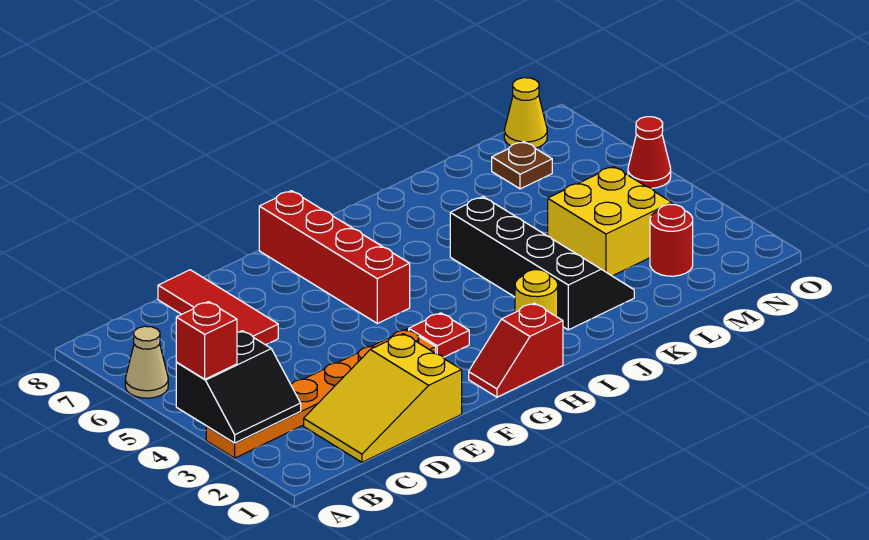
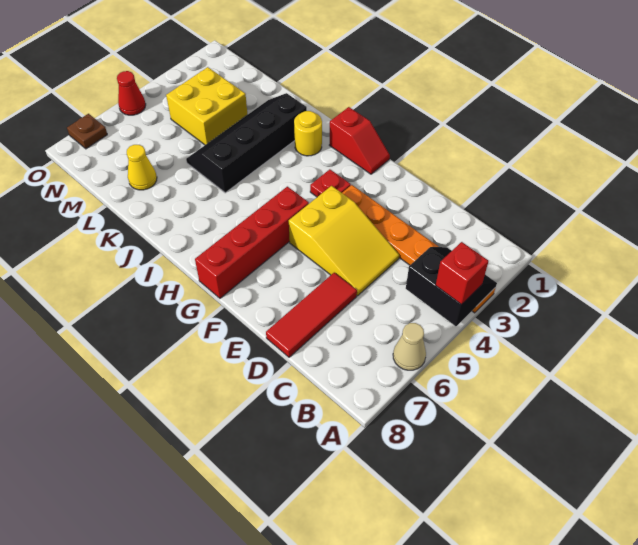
yellow 2x3 slope [304,334,462,462] -> yellow 2x3 slope moved to [289,186,399,296]
red 1x1 round brick [650,204,693,276] -> none
brown 1x1 plate [492,142,552,189] -> brown 1x1 plate moved to [67,114,107,149]
yellow 1x1 cone [504,78,547,148] -> yellow 1x1 cone moved to [127,145,157,190]

